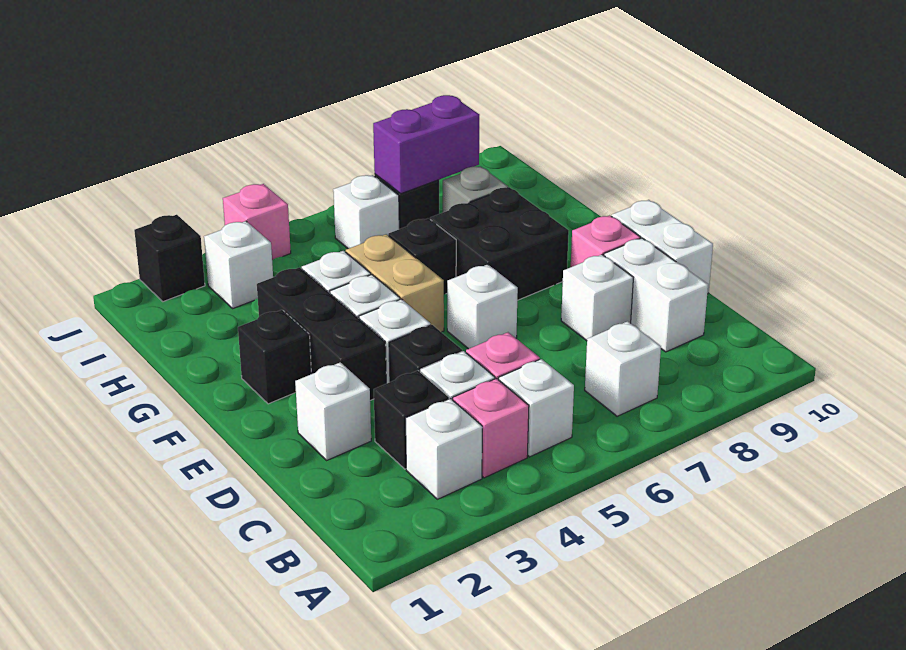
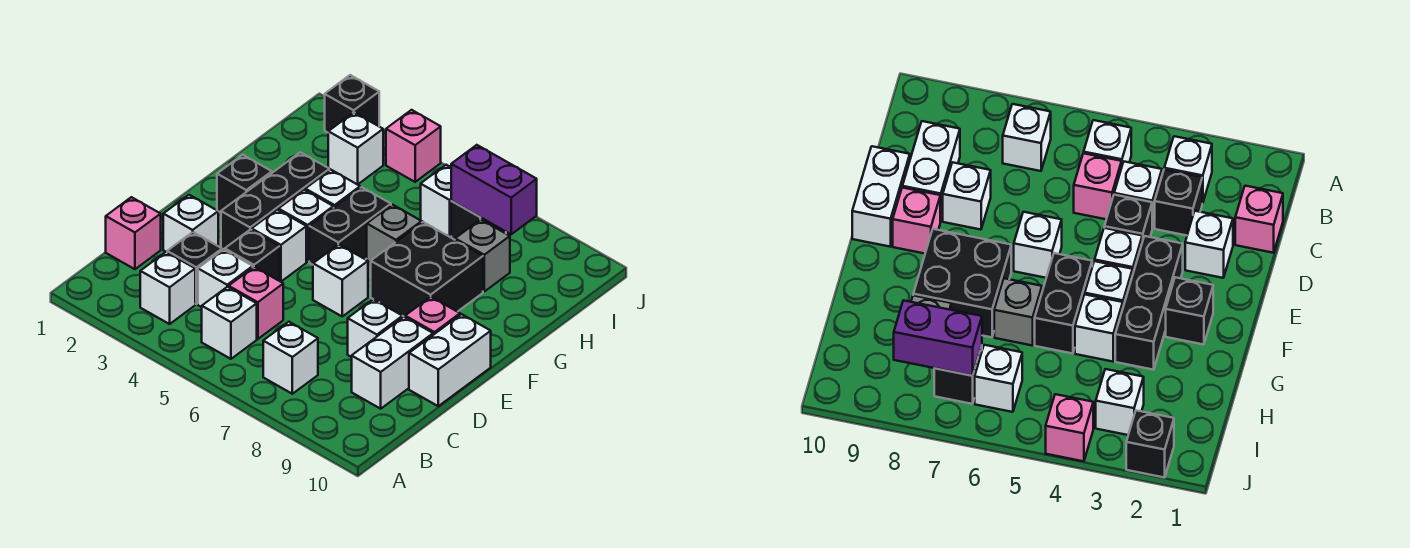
pink 1x1 brick [453,378,529,478] -> pink 1x1 brick moved to [106,197,161,269]
tan 1x2 brick [346,234,444,332] -> black 1x2 brick [309,187,391,265]
black 1x1 brick [388,218,456,294] -> grey 1x1 brick [367,205,422,262]

